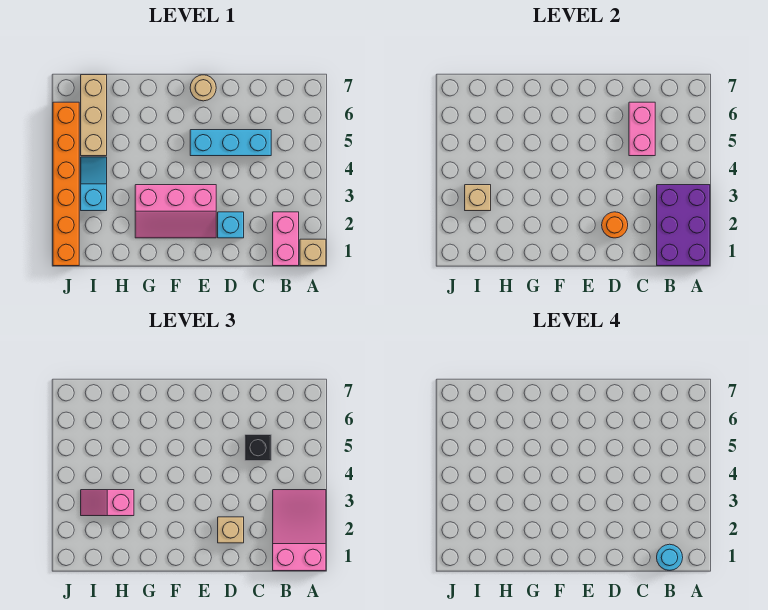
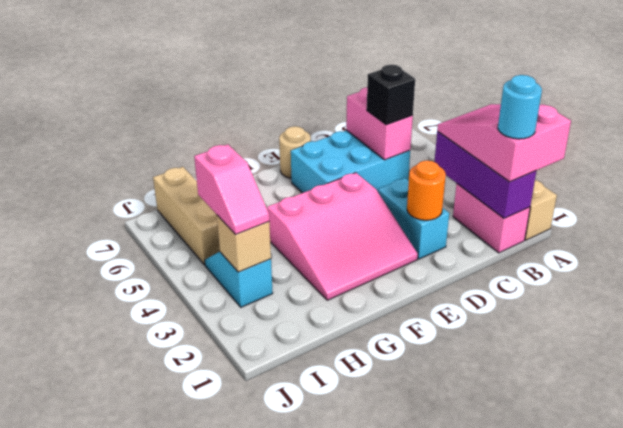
purple 2x3 brick [657,185,710,266] -> purple 1x3 brick [435,131,536,218]
cyan 1x3 brick [190,130,271,156] -> cyan 2x3 brick [291,130,410,193]
cyan 1x1 brick [218,212,244,238] -> cyan 1x2 brick [378,178,449,259]
tan 1x1 brick [218,517,244,543] -> none
pink 2x3 slope [135,185,216,238] -> pink 3x3 slope [267,173,418,300]
pink 1x2 slope [81,490,134,516] -> pink 1x2 slope turned to [194,144,269,234]
orange 1x6 brick [53,102,79,266] -> none

